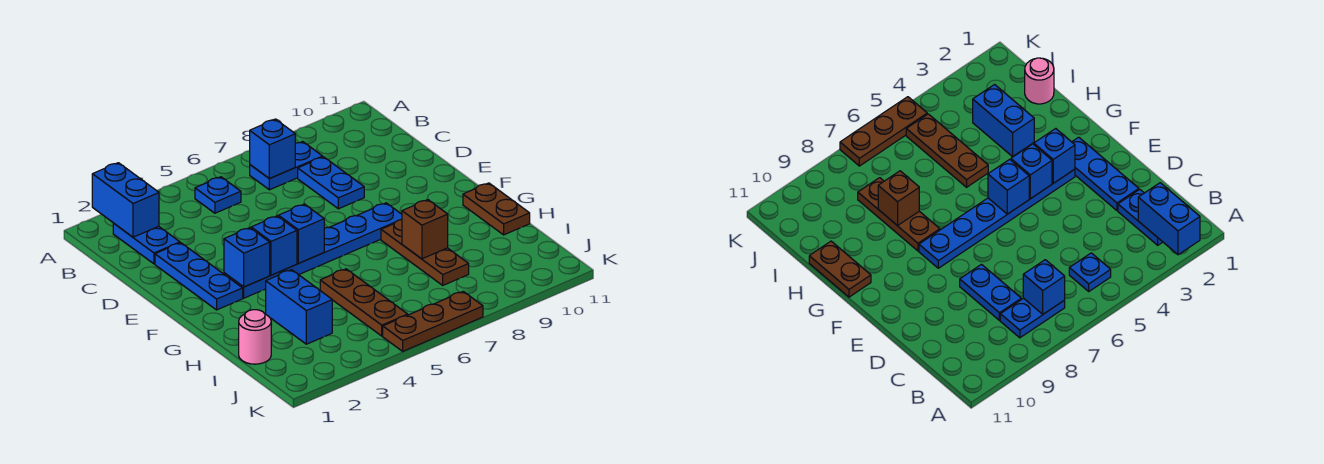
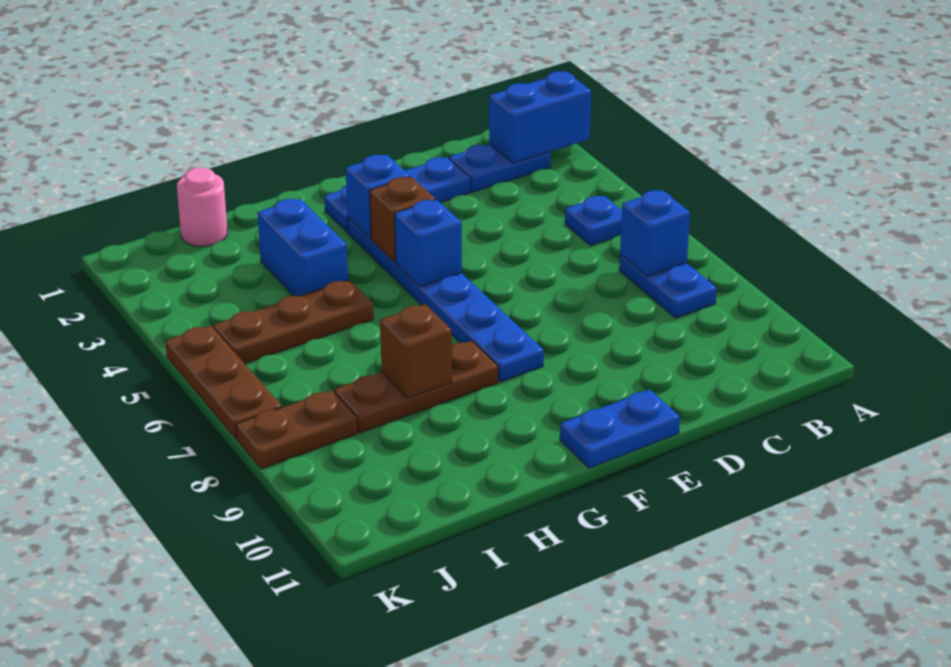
blue 1x2 plate [298,157,364,209] -> blue 1x2 plate moved to [560,390,680,468]
blue 1x1 brick [251,216,297,275] -> brown 1x1 brick [370,177,436,263]
brown 1x2 plate [463,183,530,235] -> brown 1x2 plate moved to [236,390,357,469]
blue 1x2 brick [266,270,332,344] -> blue 1x2 brick turned to [258,199,348,296]

